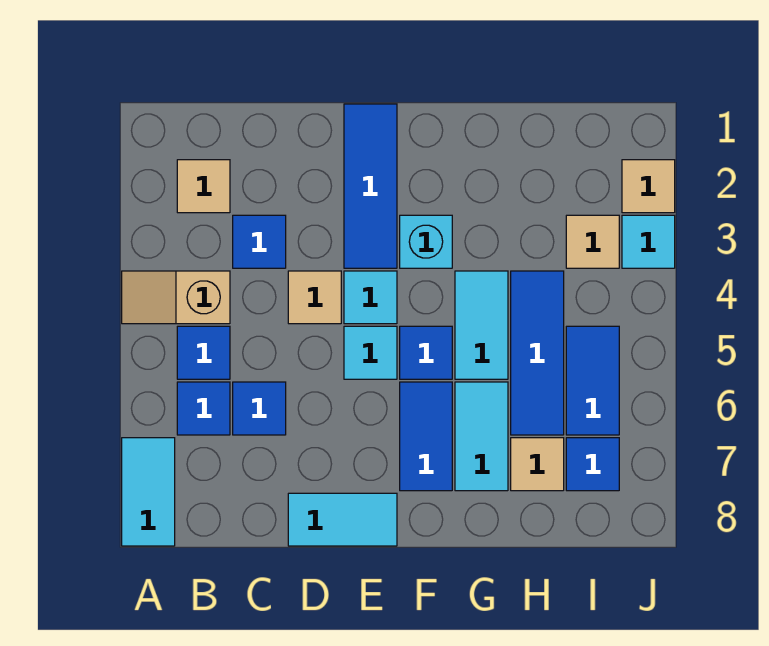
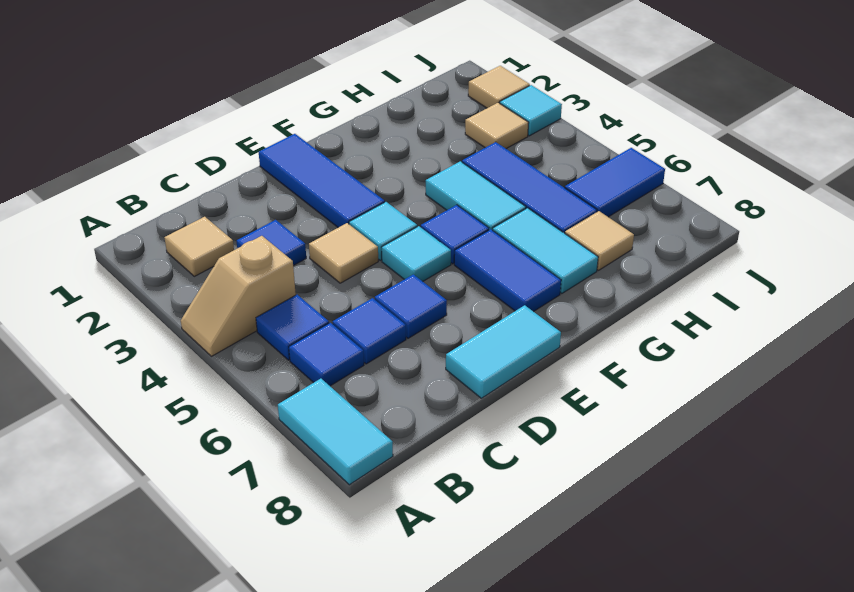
cyan 1x1 brick [400,215,452,268] -> none
blue 1x2 tile [566,326,619,435] -> blue 1x2 tile turned to [565,148,665,217]
blue 1x1 tile [566,438,619,491] -> blue 1x1 tile moved to [375,274,447,338]

